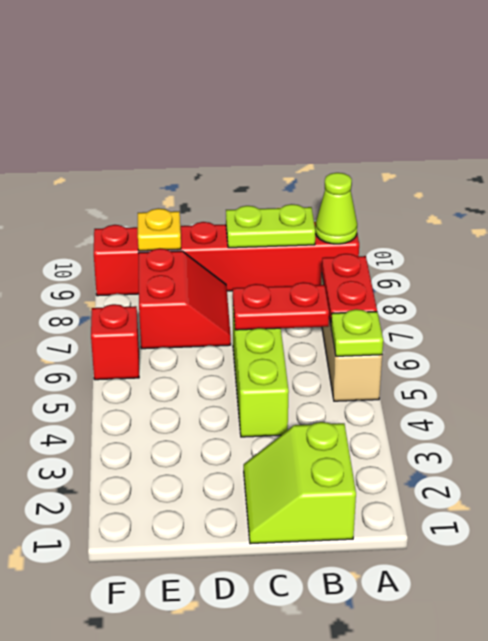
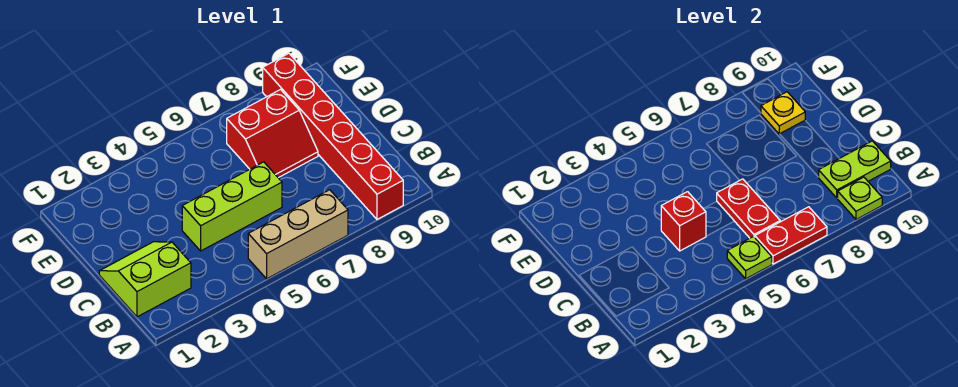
lime 1x1 cone [315,173,357,244] -> lime 1x1 plate [838,177,882,219]
lime 1x2 plate [226,204,315,248] -> lime 1x2 plate turned to [819,141,891,198]
red 1x1 brick [91,304,139,380] -> red 1x1 brick moved to [661,192,706,251]

